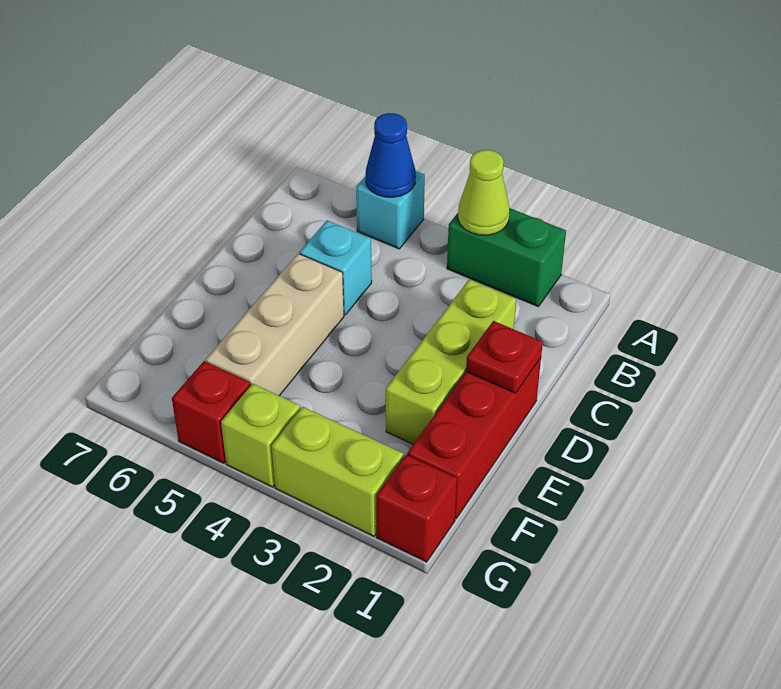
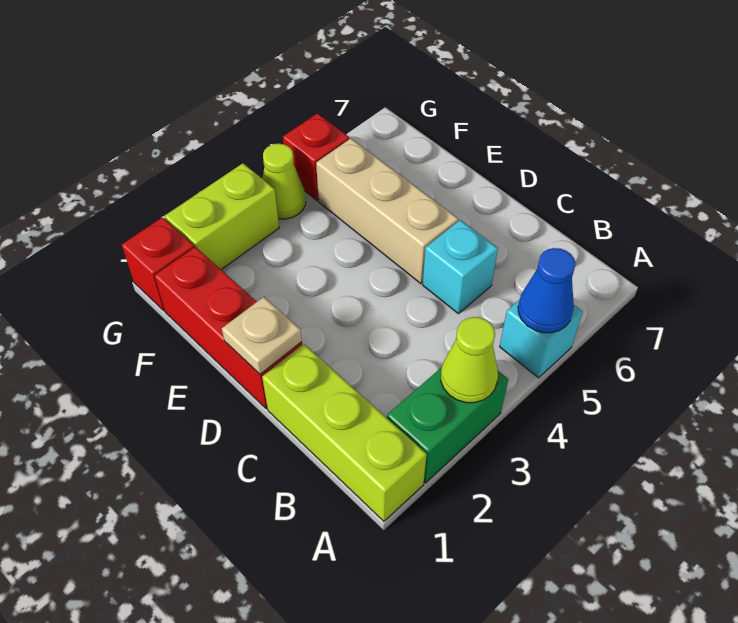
lime 1x3 brick [386,279,516,444] -> lime 1x3 brick moved to [262,344,427,521]
red 1x1 plate [466,321,543,393] -> tan 1x1 plate [222,297,302,374]
lime 1x1 brick [221,384,300,487] -> lime 1x1 cone [262,144,306,219]

